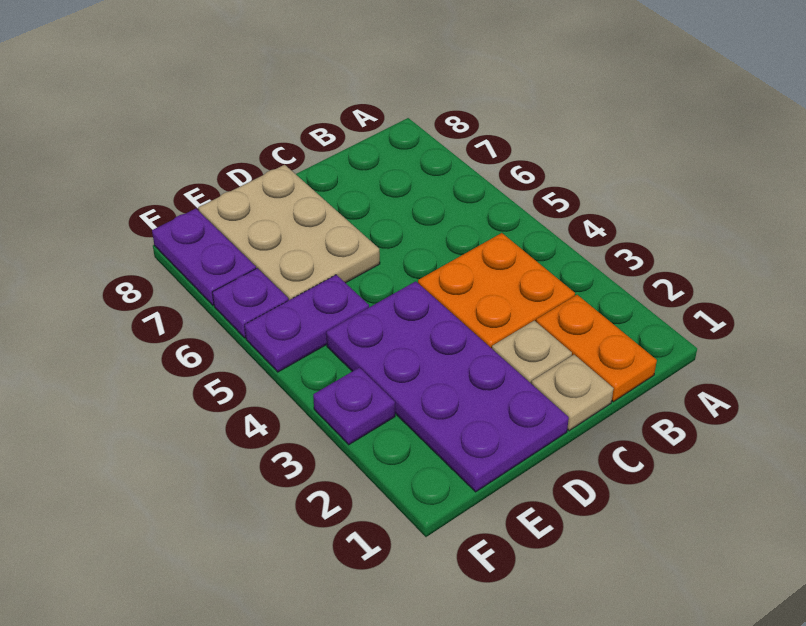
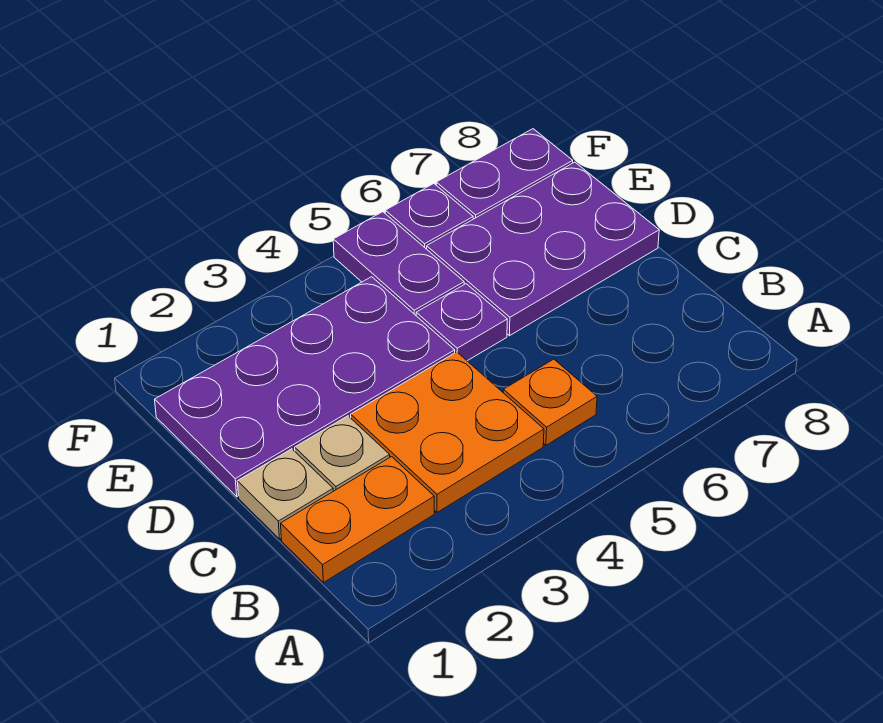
none -> orange 1x1 plate [503,359,597,445]
tan 2x3 plate [198,165,380,300] -> purple 2x3 plate [427,162,659,336]
purple 1x1 plate [313,368,395,445] -> purple 1x1 plate moved to [416,284,507,361]

